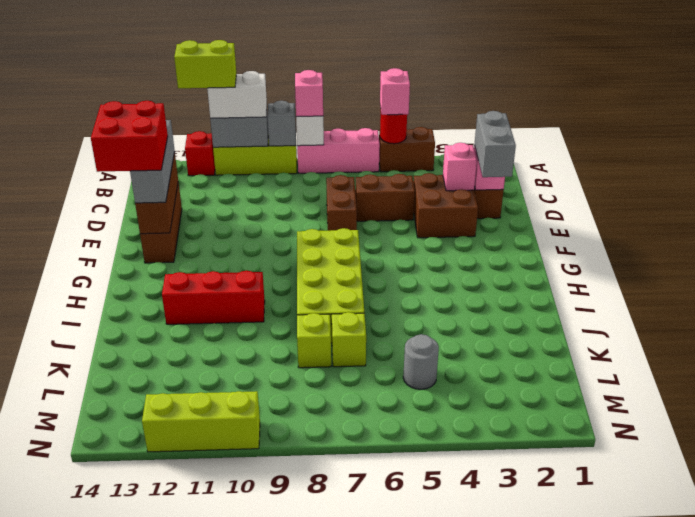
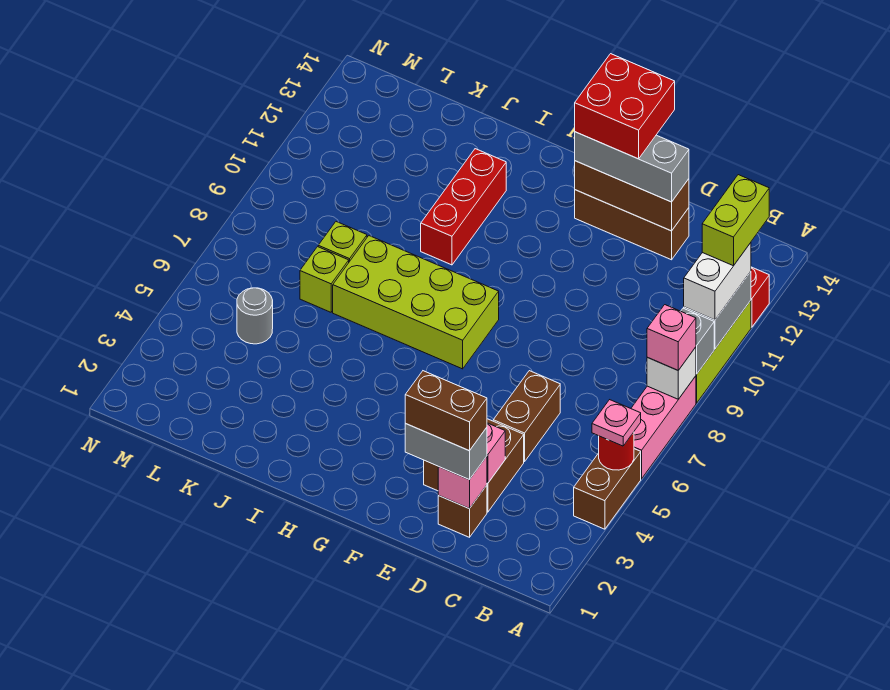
pink 1x1 brick [380,68,410,115] -> pink 1x1 plate [592,400,641,446]
brown 1x2 brick [326,175,357,231] -> brown 1x2 brick moved to [405,371,487,451]
lime 1x3 brick [142,391,260,452] -> none

